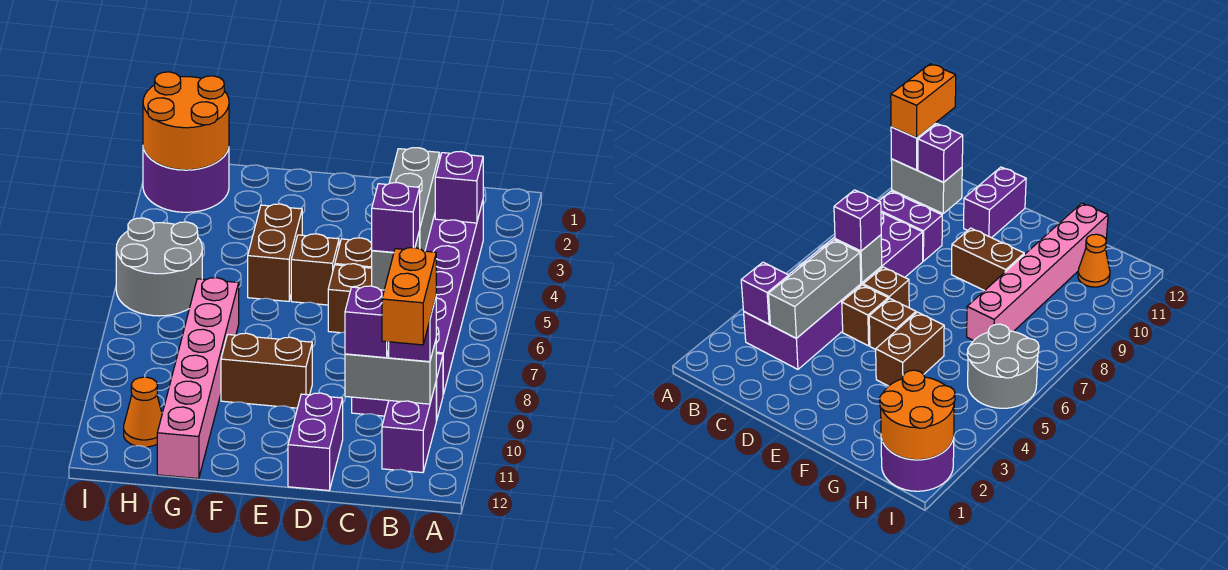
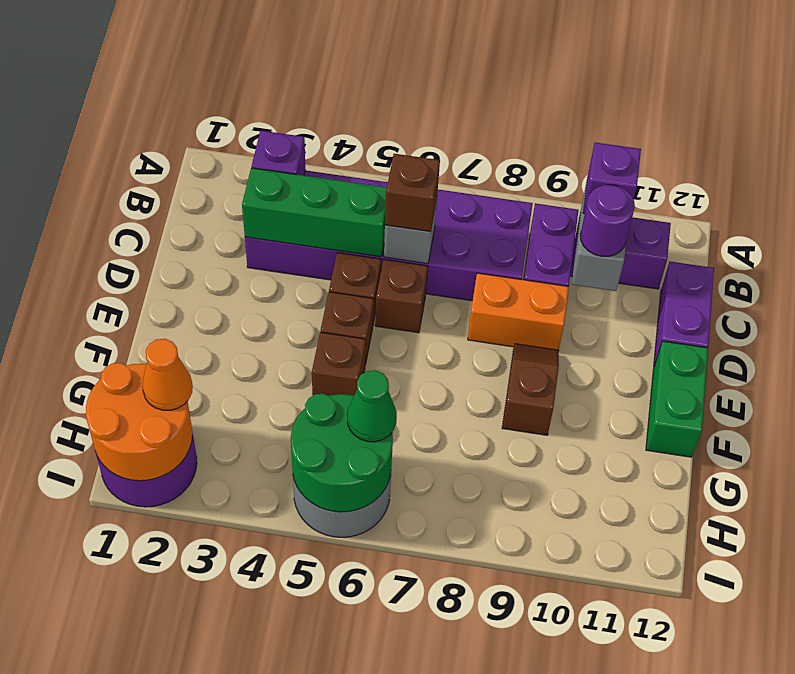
orange 1x2 brick [382,248,436,345] -> orange 1x2 brick moved to [468,273,569,350]
grey 1x3 brick [389,148,440,251] -> green 1x3 brick [242,168,387,257]
purple 1x1 brick [372,183,420,252] -> brown 1x1 brick [385,154,440,232]
purple 1x1 brick [345,286,389,358] -> purple 1x1 round brick [580,185,635,256]
purple 1x2 brick [288,393,343,490] -> purple 1x2 brick turned to [654,262,714,366]
brown 1x2 brick [221,333,312,408] -> brown 1x2 slope [502,344,559,435]
none -> green 1x2 brick [646,341,708,457]
brown 1x2 brick [248,204,302,301] -> brown 1x1 brick [312,332,366,396]
pink 1x6 brick [157,278,239,479] -> none
none -> green 2x2 round brick [291,394,393,512]
none -> green 1x1 cone [347,370,397,442]
orange 1x1 cone [124,377,162,447] -> orange 1x1 cone moved to [142,339,193,410]

